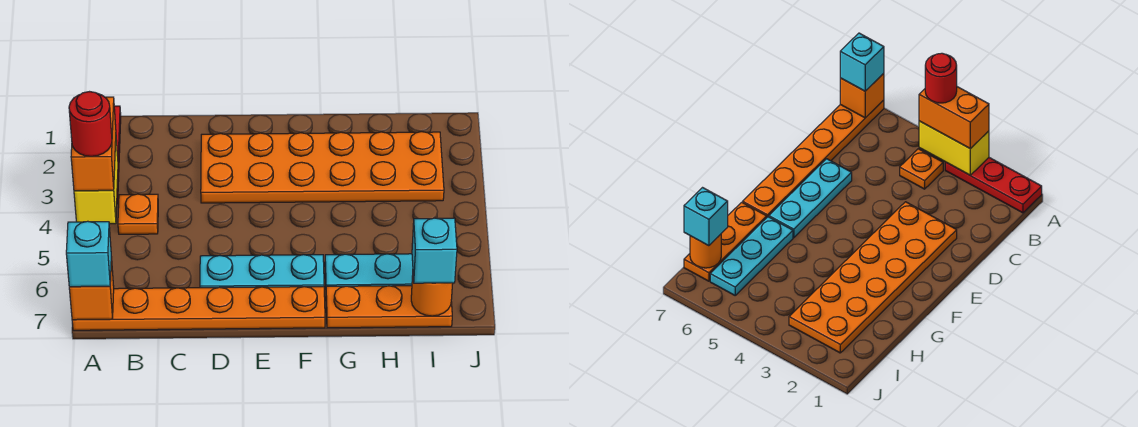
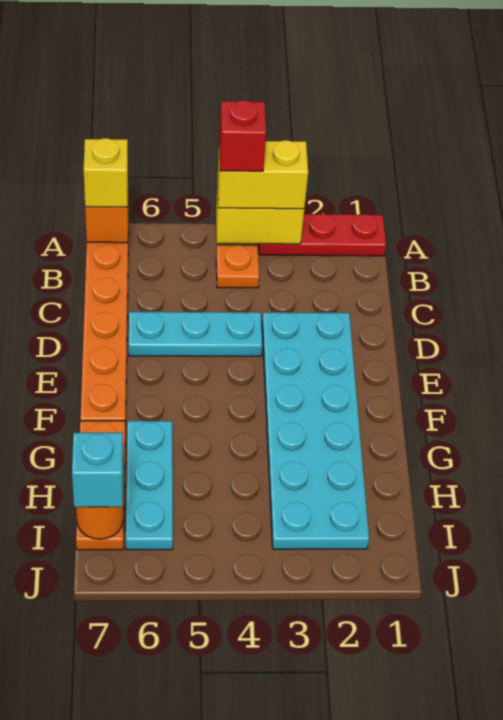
orange 1x2 brick [71,97,116,191] -> yellow 1x2 brick [218,140,308,209]
red 1x1 round brick [69,92,112,156] -> red 1x1 brick [219,100,266,171]
cyan 1x1 brick [66,221,111,287] -> yellow 1x1 brick [84,138,128,207]
orange 2x6 plate [201,132,444,203] -> cyan 2x6 plate [262,312,369,549]
cyan 1x3 plate [200,255,324,288] -> cyan 1x3 plate turned to [129,312,262,356]

